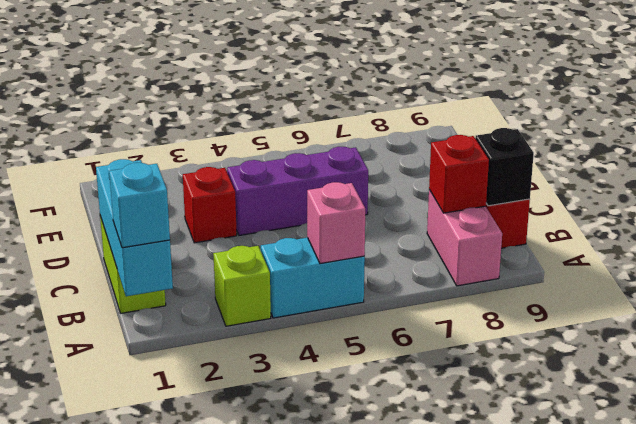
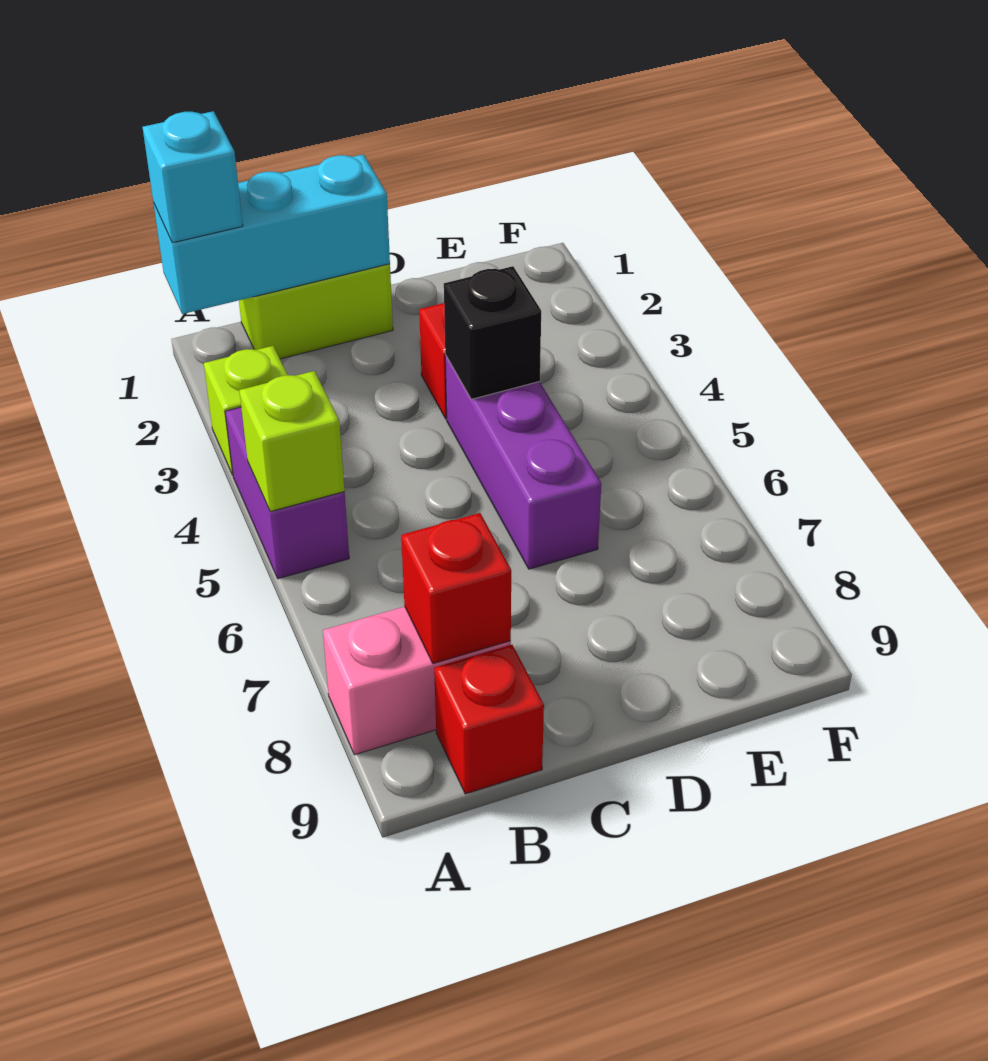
cyan 1x2 brick [261,238,365,318] -> purple 1x2 brick [225,407,349,579]
pink 1x1 brick [307,182,365,264] -> lime 1x1 brick [239,371,345,512]
black 1x1 brick [475,128,534,206] -> black 1x1 brick moved to [444,266,541,399]

